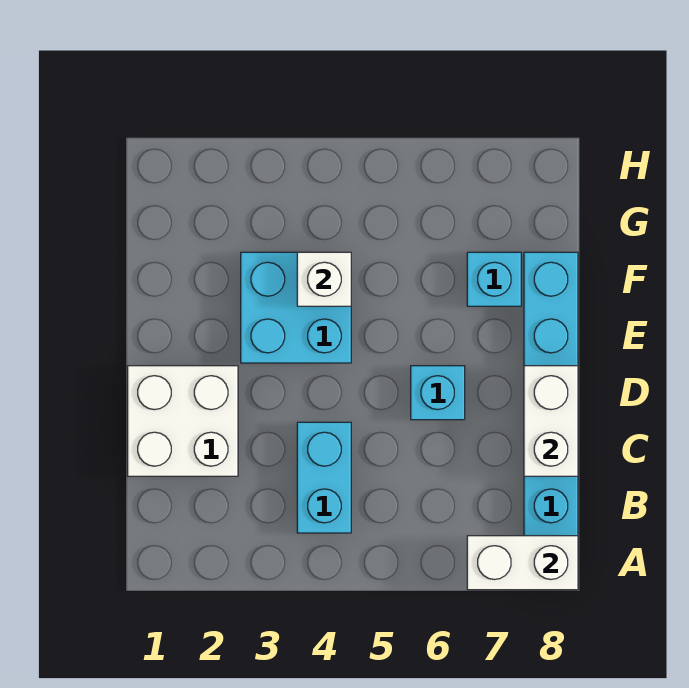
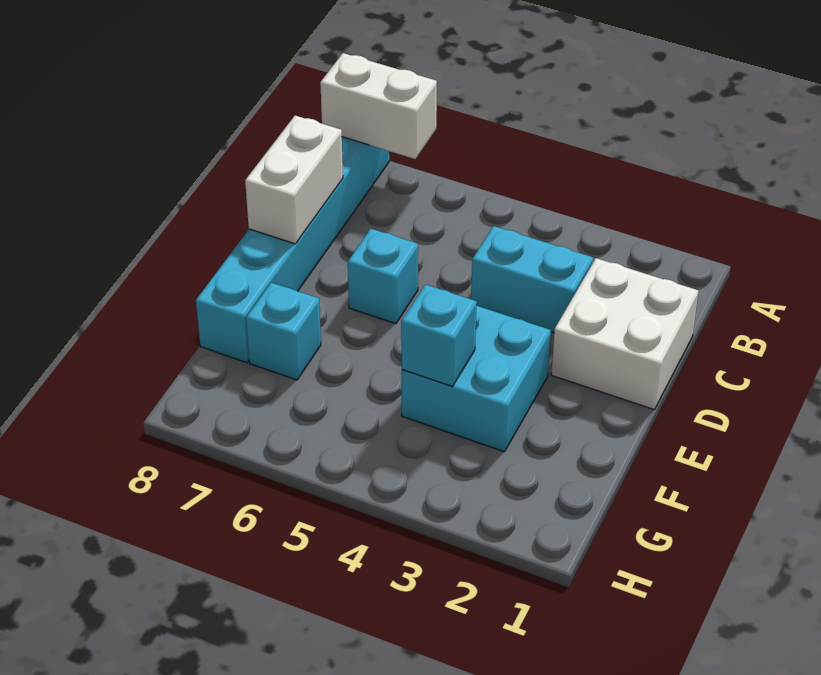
cyan 1x2 brick [297,422,351,533] -> cyan 1x2 brick turned to [471,226,593,332]
white 1x1 brick [297,252,351,306] -> cyan 1x1 brick [401,284,477,386]

